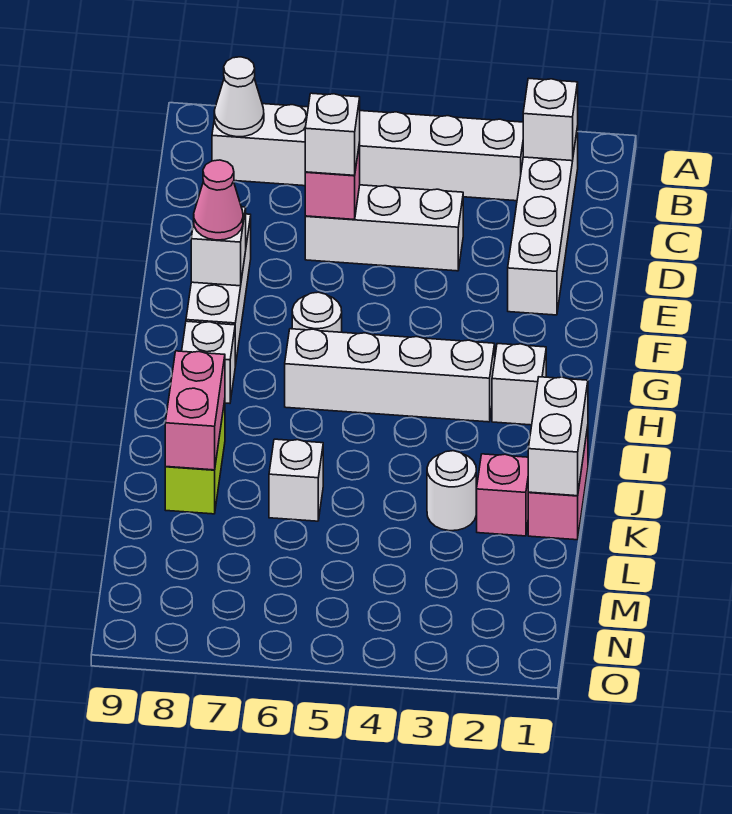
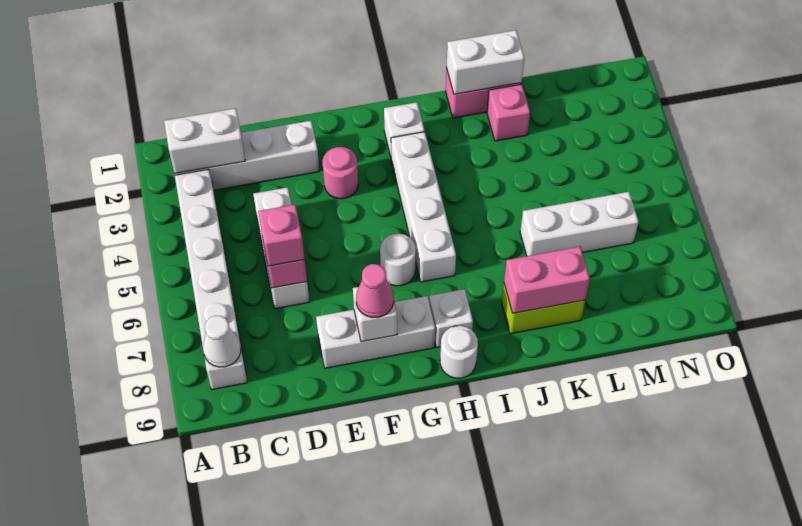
white 1x1 brick [523,78,578,161] -> white 1x2 brick [164,108,245,174]
white 1x1 brick [305,93,360,175] -> pink 1x1 brick [258,205,305,266]
none -> pink 1x1 round brick [323,147,358,199]
white 1x1 round brick [427,451,476,531] -> white 1x1 round brick moved to [440,326,478,378]
white 1x1 brick [269,439,323,521] -> white 1x3 brick [520,192,639,256]

